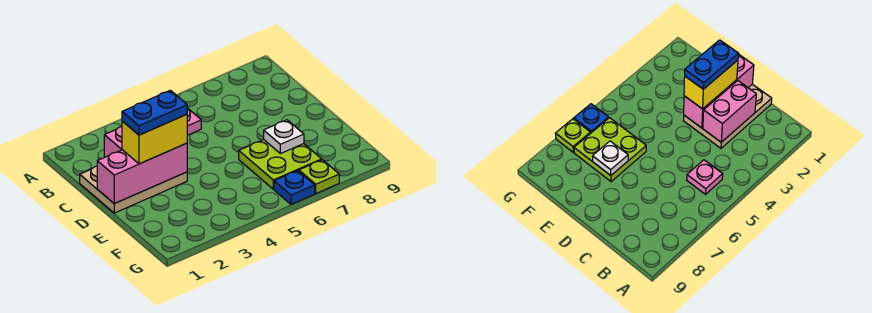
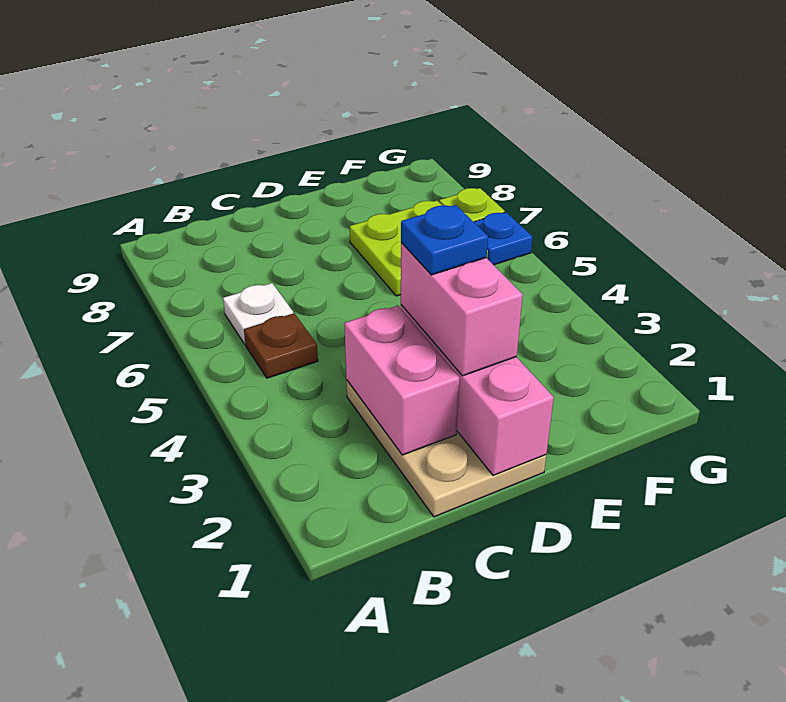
pink 1x1 plate [187,108,201,135] -> brown 1x1 plate [244,313,318,378]
yellow 1x2 brick [122,114,187,164] -> pink 1x2 brick [401,243,523,376]
blue 1x2 plate [122,90,187,135] -> blue 1x1 plate [401,205,488,275]
white 1x1 plate [264,120,304,154] -> white 1x1 plate moved to [223,283,293,344]

